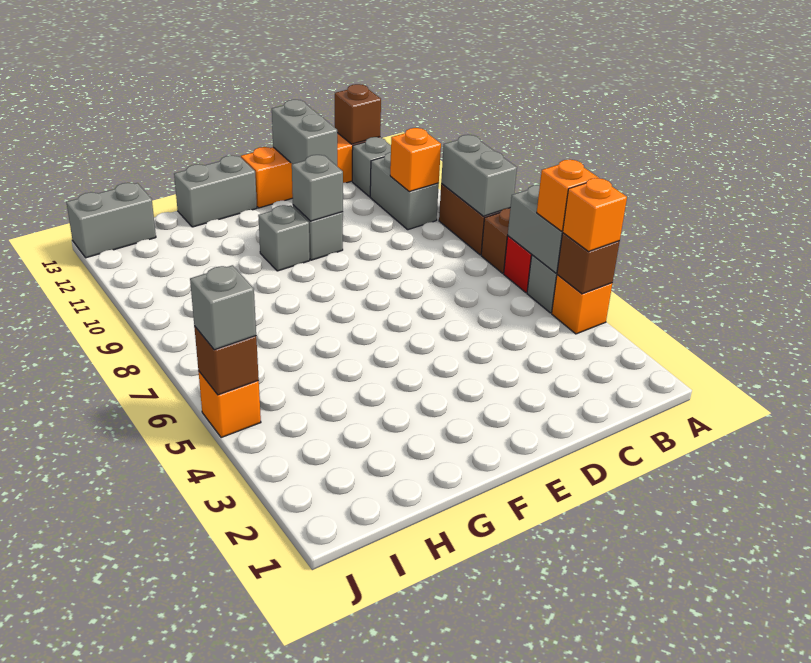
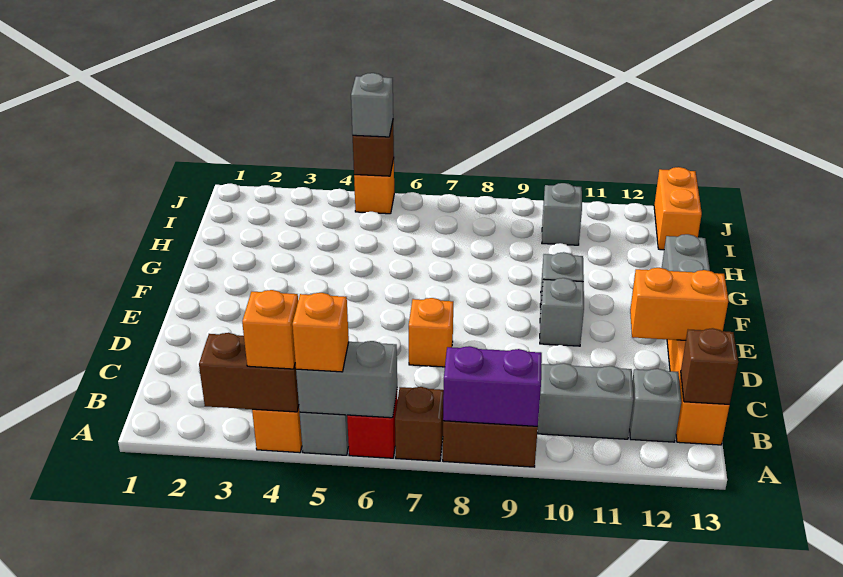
brown 1x1 brick [557,233,620,294] -> brown 1x2 brick [199,333,299,412]
grey 1x2 brick [441,135,517,216] -> purple 1x2 brick [443,346,542,426]
orange 1x1 brick [390,128,441,192] -> orange 1x1 brick moved to [409,298,453,367]
grey 1x2 brick [272,100,337,166] -> orange 1x2 brick [630,268,728,340]
grey 1x1 brick [292,155,343,221] -> grey 1x1 brick moved to [542,183,582,245]
grey 1x2 brick [66,183,156,258] -> orange 1x2 brick [654,167,702,250]

